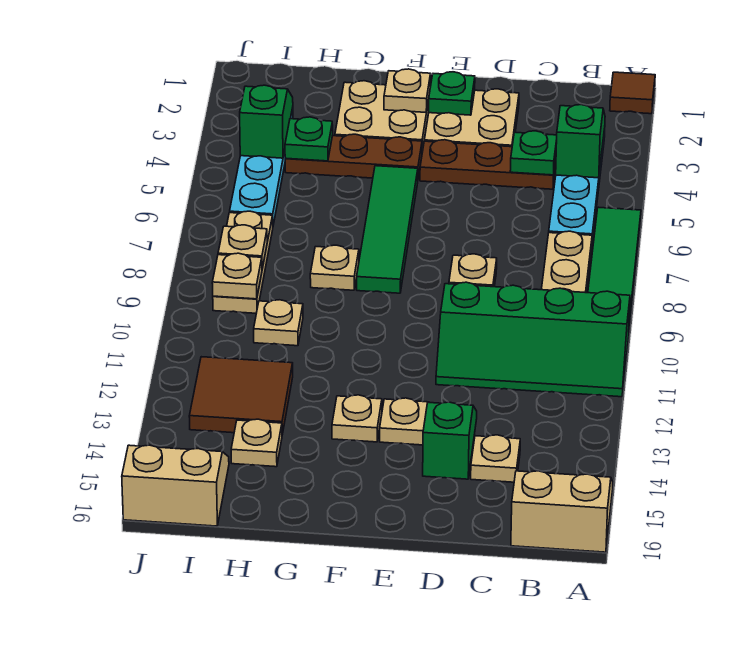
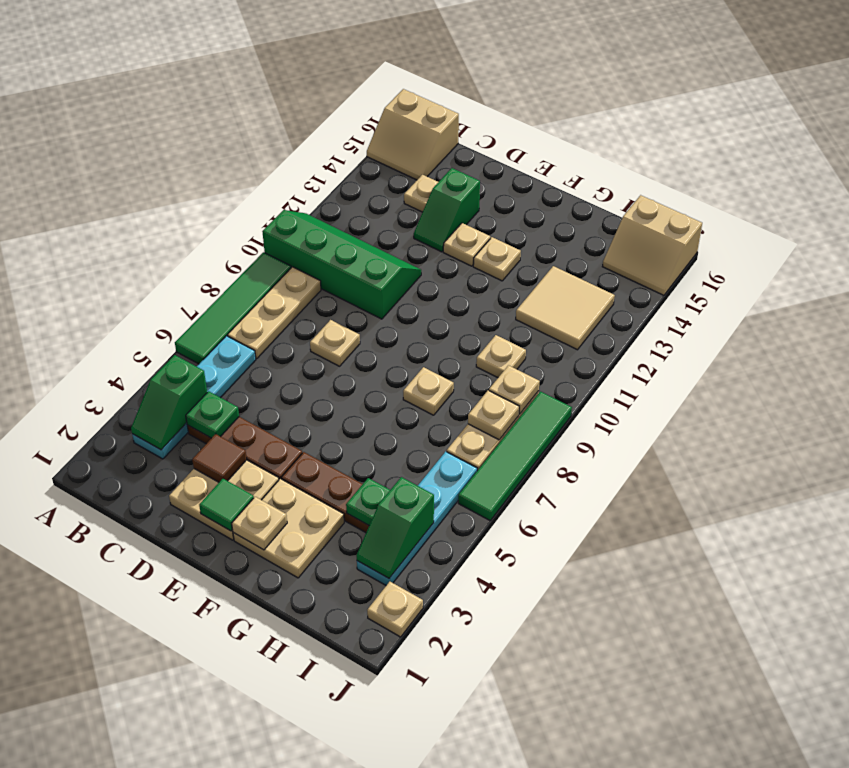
brown 1x1 tile [610,72,655,114] -> brown 1x1 tile moved to [192,434,247,482]
green 1x1 plate [429,72,475,115] -> green 1x1 tile [199,479,254,531]
green 1x4 tile [357,166,418,293] -> green 1x4 tile moved to [458,392,572,520]
brown 2x2 tile [189,357,293,434] -> tan 2x2 tile [516,266,615,350]
tan 1x1 plate [231,419,282,467] -> tan 1x1 plate moved to [367,582,423,637]

